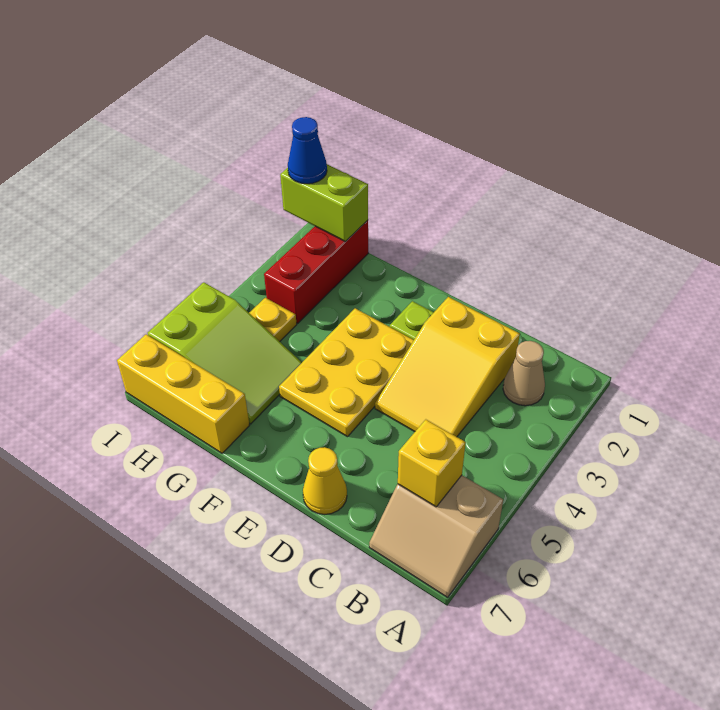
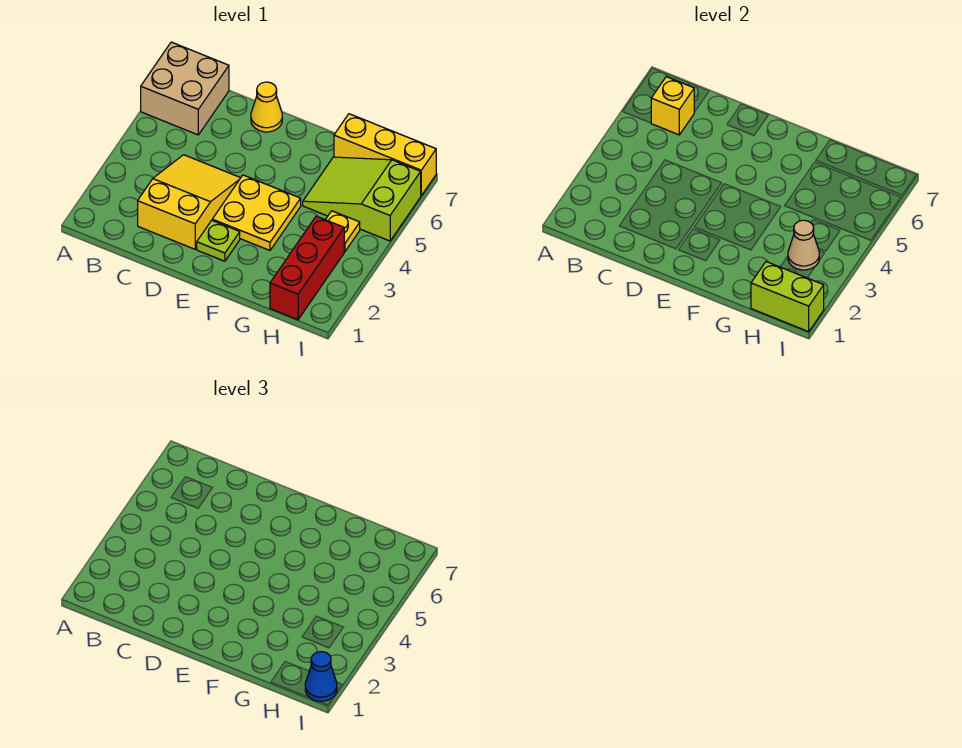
tan 2x2 slope [369,475,503,597] -> tan 2x2 brick [141,42,229,135]
tan 1x1 cone [503,341,545,406] -> tan 1x1 cone moved to [788,220,819,270]
yellow 2x3 plate [279,308,414,437] -> yellow 2x2 plate [212,175,301,250]

